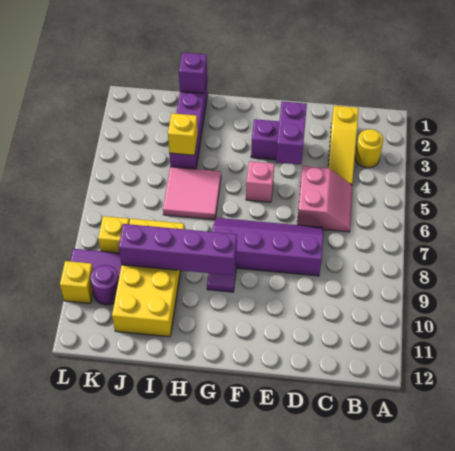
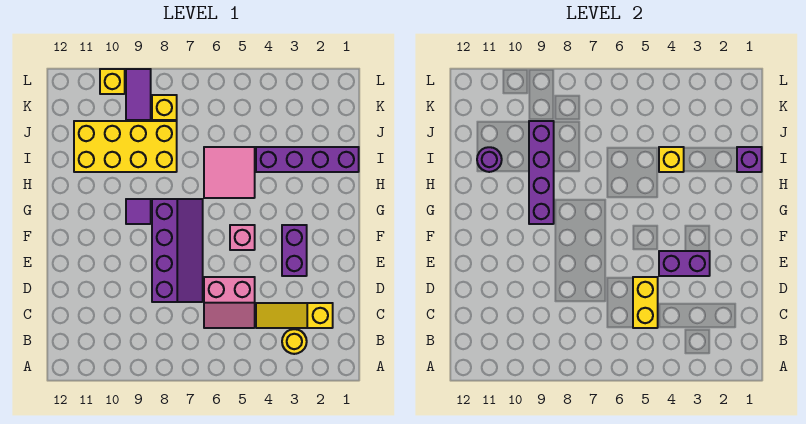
none -> yellow 1x2 brick [633,277,658,328]
purple 1x1 round brick [91,265,119,305] -> purple 1x1 round brick moved to [477,147,502,172]

